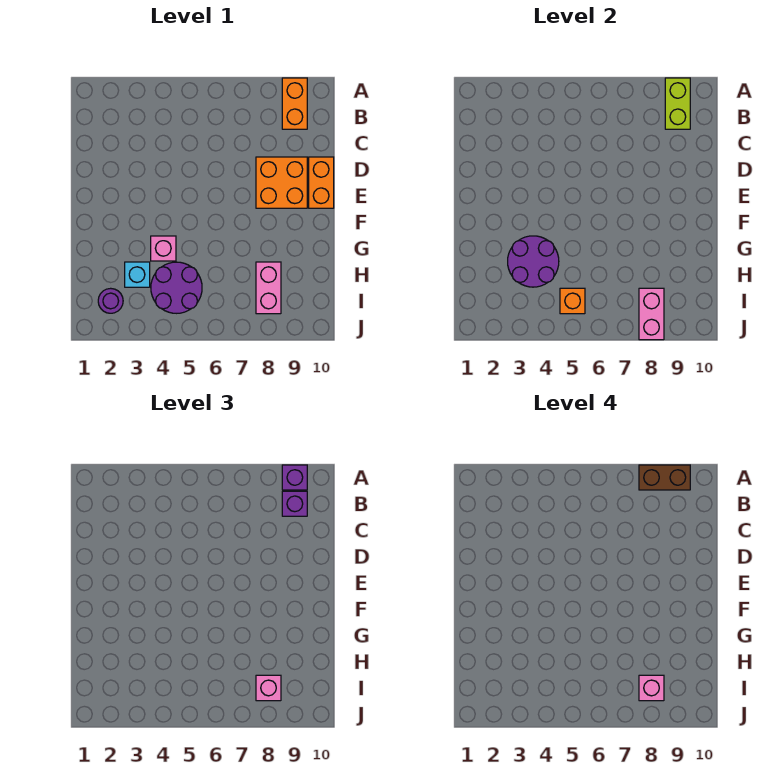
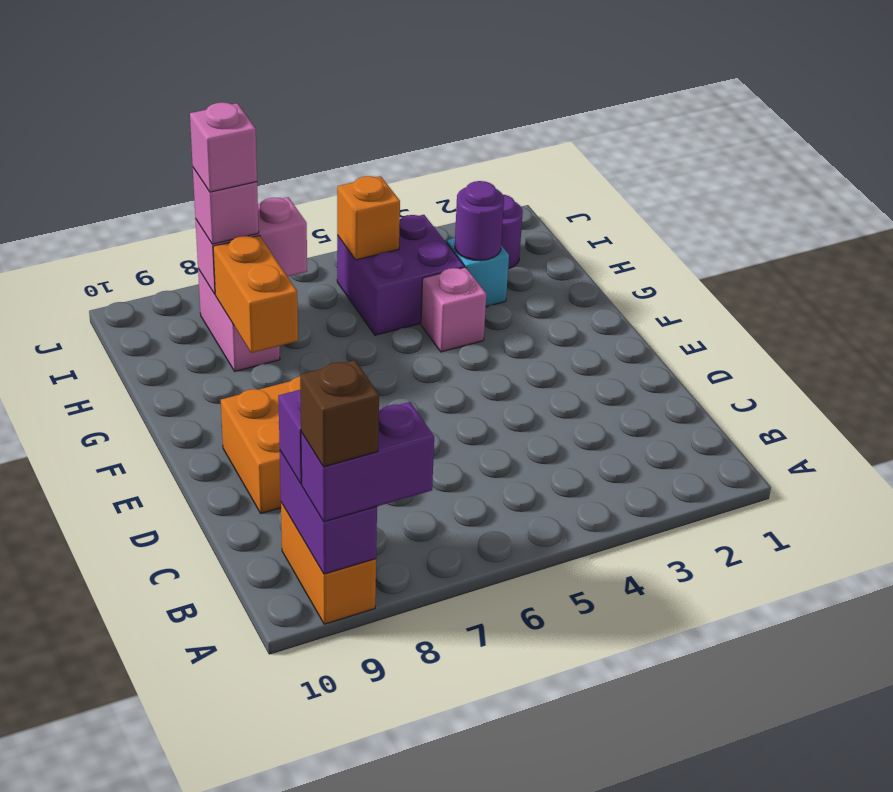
brown 1x2 brick [639,465,690,490] -> brown 1x1 brick [300,360,379,467]
lime 1x2 brick [665,78,690,129] -> purple 1x2 brick [280,451,377,574]
purple 1x1 brick [282,465,307,490] -> purple 1x2 brick [301,402,434,522]
orange 1x2 brick [309,157,334,208] -> orange 1x2 brick moved to [213,235,298,353]
purple 2x2 round brick [508,236,559,287] -> purple 1x1 round brick [455,181,504,261]
purple 2x2 round brick [151,262,202,313] -> purple 2x2 brick [337,215,465,335]
pink 1x2 brick [639,288,664,340] -> pink 1x2 brick turned to [195,197,307,294]

